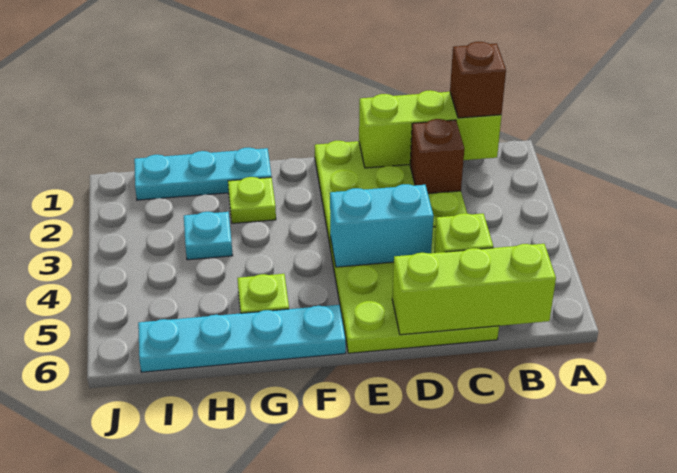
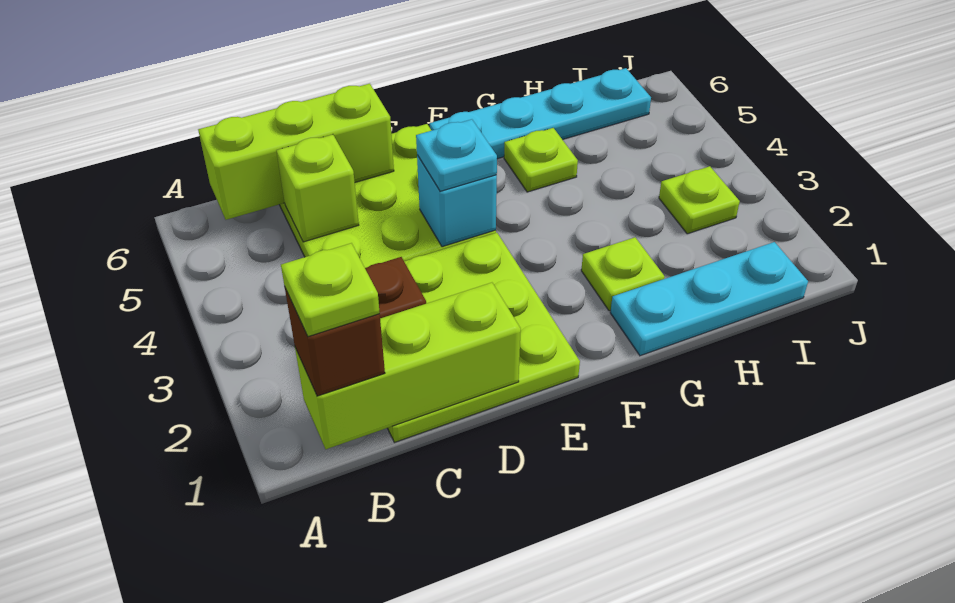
none -> lime 1x1 plate [281,243,380,337]
cyan 1x2 brick [330,184,434,267] -> cyan 1x1 brick [417,155,497,247]
cyan 1x1 plate [184,212,233,260] -> cyan 1x1 plate moved to [416,119,497,191]
none -> lime 1x1 plate [659,166,740,234]

